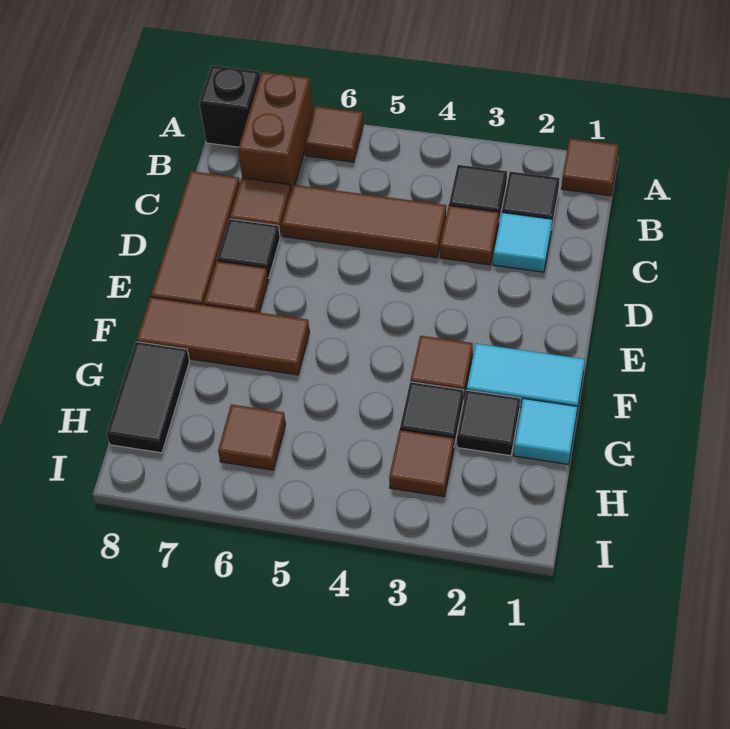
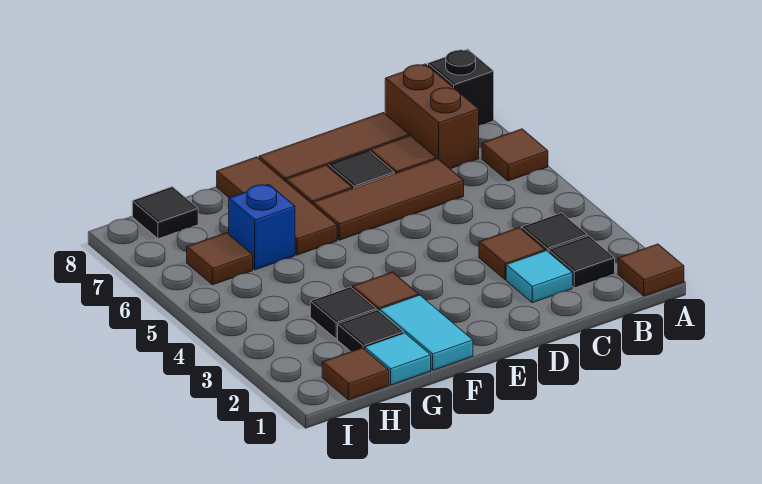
brown 1x2 brick [238,72,313,188] -> brown 1x2 brick turned to [385,64,479,169]
brown 1x3 tile [282,185,446,258] -> brown 1x3 tile turned to [313,159,464,240]
none -> blue 1x1 brick [229,184,295,270]
black 1x2 tile [107,342,190,453] -> black 1x1 tile [132,187,198,239]
brown 1x1 tile [389,430,454,497] -> brown 1x1 tile moved to [322,348,389,400]

